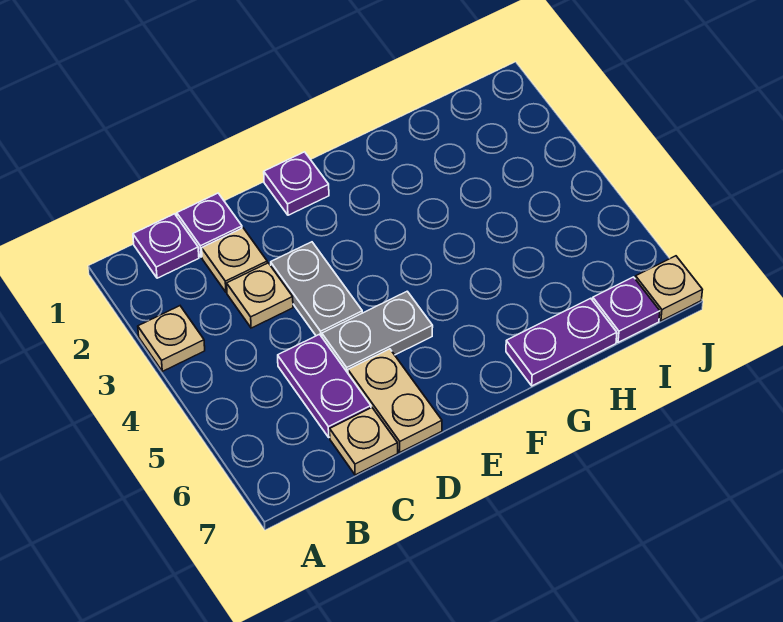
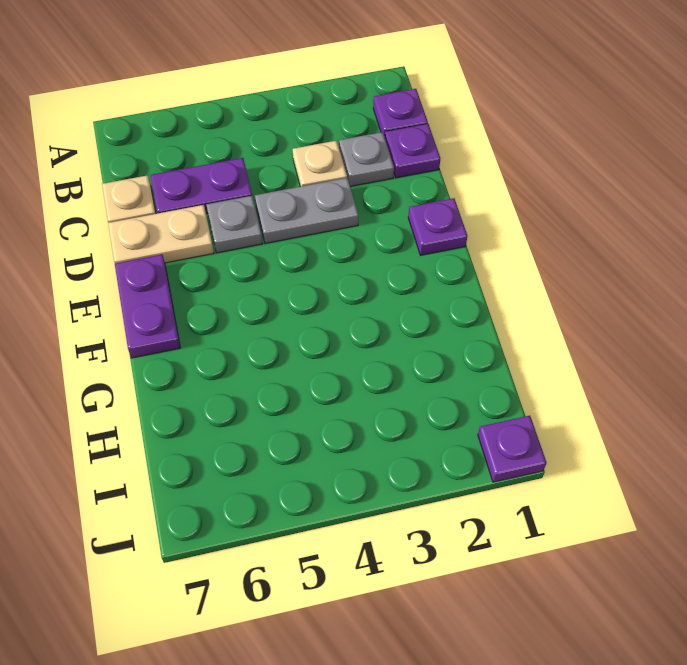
tan 1x1 plate [138,306,205,371] -> none
tan 1x1 plate [202,228,267,292] -> grey 1x1 plate [339,132,394,187]
grey 1x2 plate [322,291,433,373] -> grey 1x1 plate [207,196,263,253]
purple 1x2 plate [506,298,617,386] -> purple 1x2 plate moved to [115,255,180,358]
purple 1x1 plate [593,277,660,342] -> purple 1x1 plate moved to [478,416,547,482]
tan 1x1 plate [635,256,702,321] -> none

